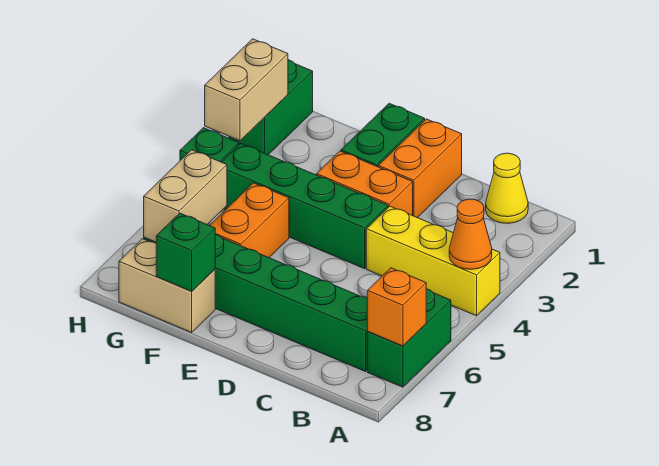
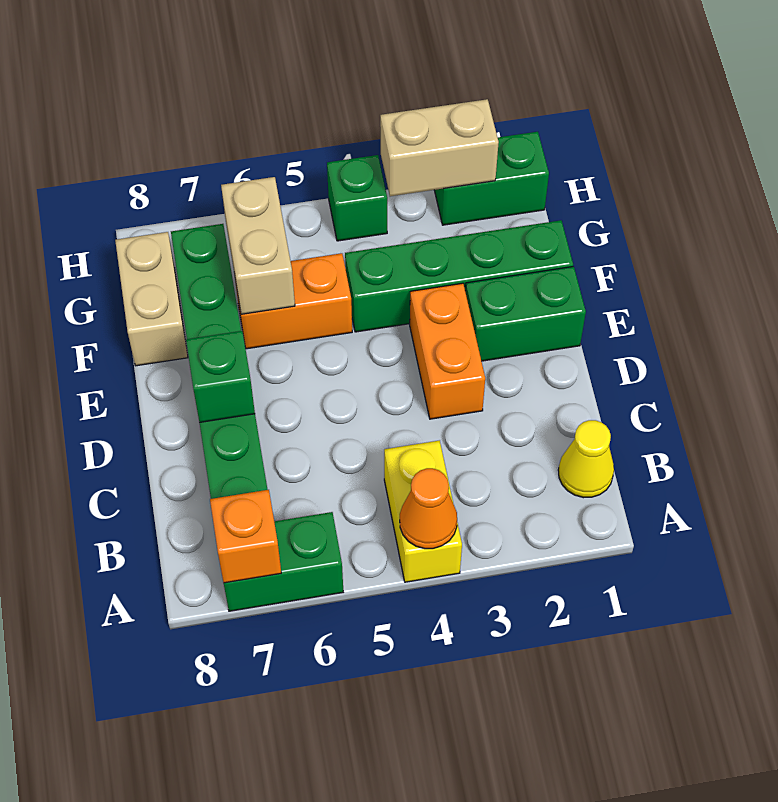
yellow 1x3 brick [366,206,500,316] -> yellow 1x2 brick [384,440,462,582]
orange 1x2 brick [378,119,462,218] -> none
green 1x4 brick [222,144,388,269] -> green 1x4 brick turned to [345,220,573,332]
green 1x1 brick [156,213,215,291] -> green 1x1 brick moved to [186,331,255,423]
tan 1x2 brick [144,150,227,242] -> tan 1x2 brick turned to [221,177,295,314]

